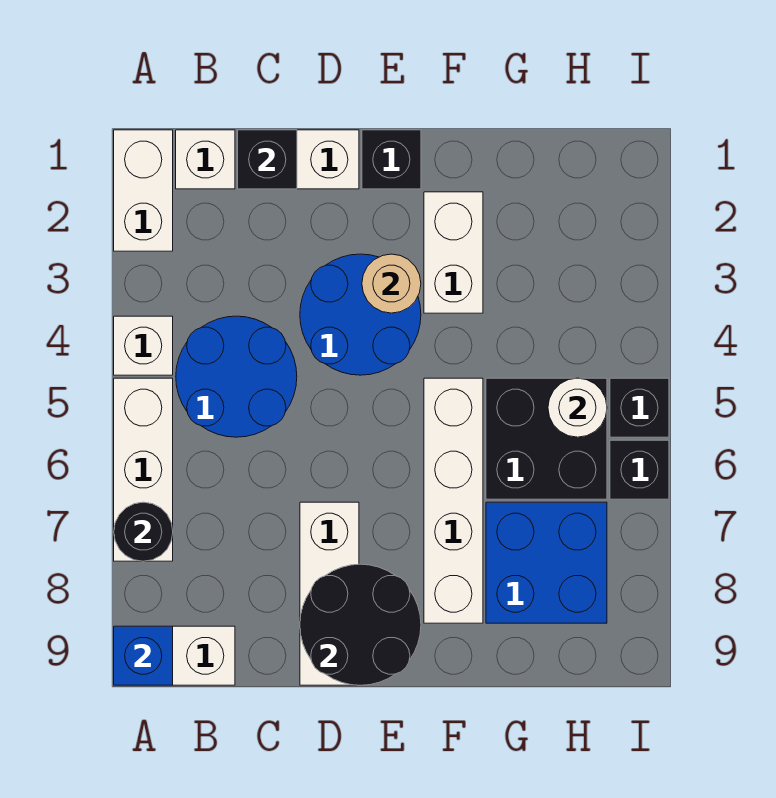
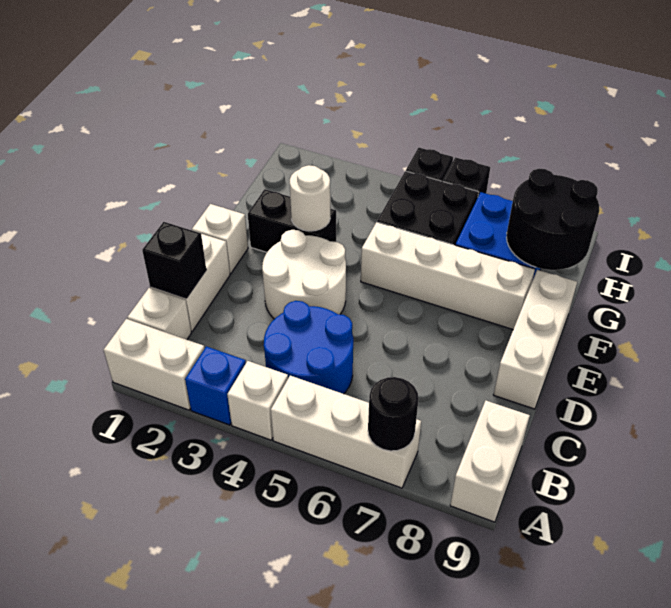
blue 1x1 brick [114,626,173,685] -> blue 1x1 brick moved to [185,346,246,425]
blue 2x2 round brick [300,254,421,375] -> white 2x2 round brick [262,230,346,319]
white 1x3 brick [300,502,359,685] -> white 1x3 brick turned to [494,270,577,409]
black 2x2 round brick [300,564,421,685] -> black 2x2 round brick moved to [507,169,599,270]
black 1x1 brick [362,130,421,189] -> white 1x1 brick [192,204,248,274]
tan 1x1 round brick [362,254,421,313] -> none
white 1x2 brick [424,192,483,313] -> black 1x2 brick [248,189,336,252]
white 1x1 round brick [548,378,607,437] -> white 1x1 round brick moved to [290,165,330,231]

